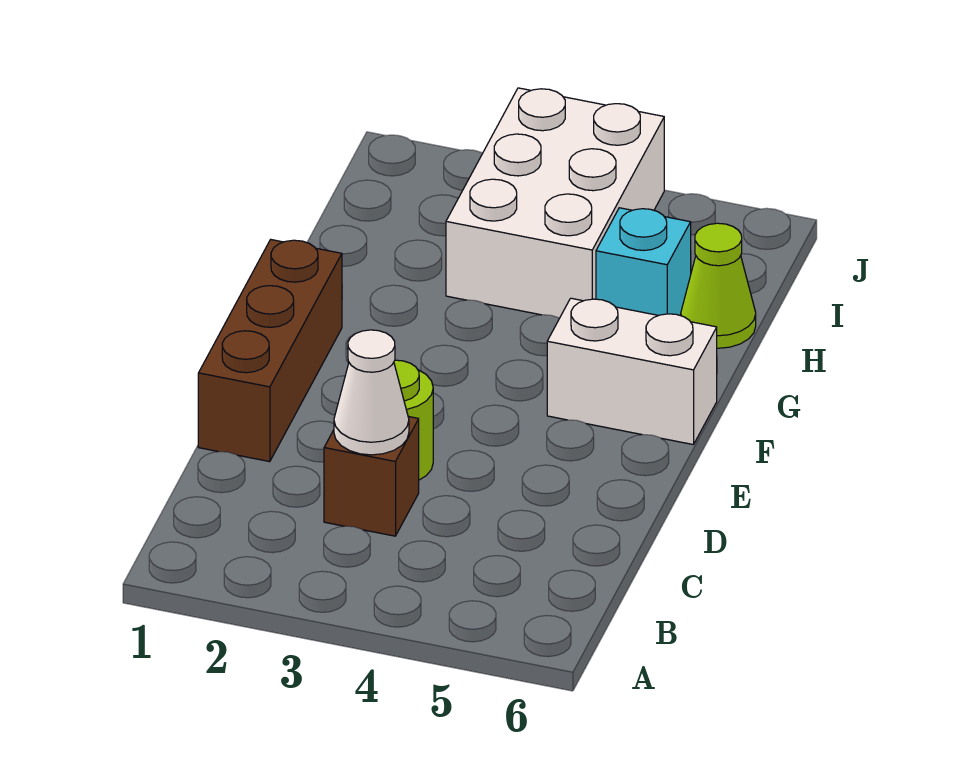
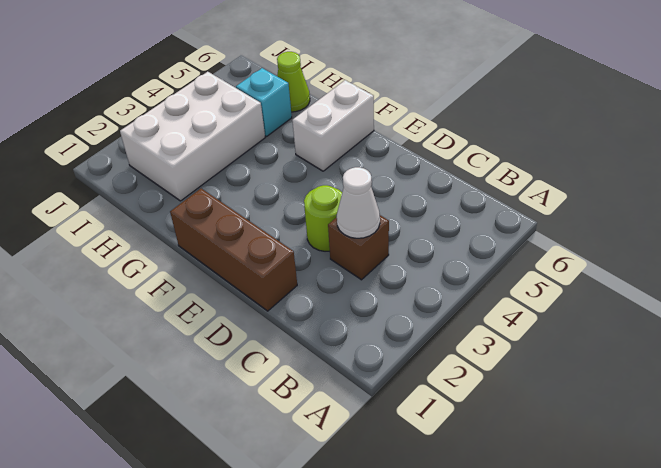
white 2x3 brick [446,88,664,318] -> white 2x3 brick turned to [120,72,265,201]

